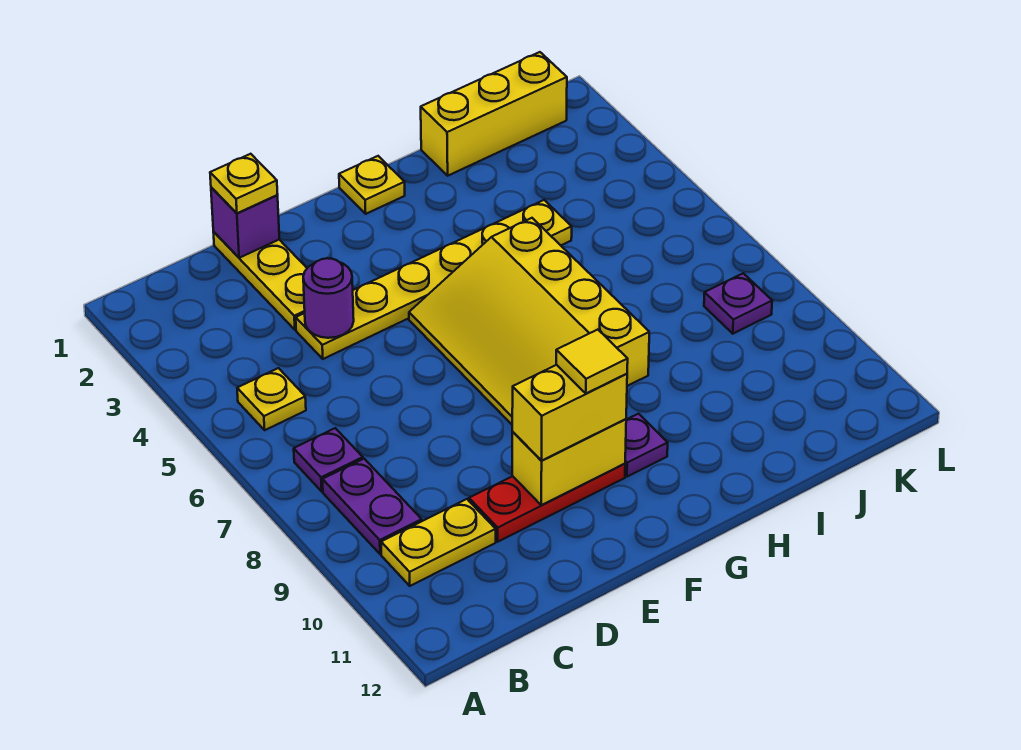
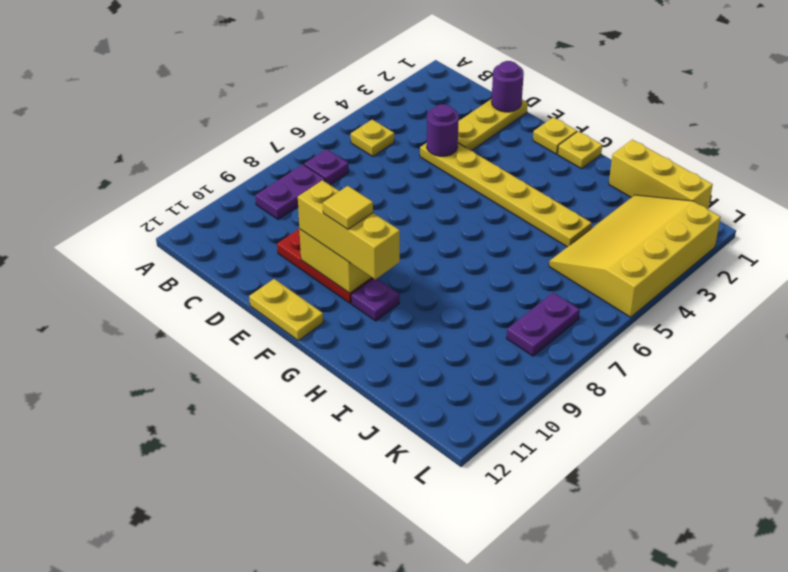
yellow 1x2 plate [381,499,496,586] -> yellow 1x2 plate moved to [249,279,323,341]
purple 1x1 brick [211,187,279,258] -> purple 1x1 round brick [491,61,524,112]
yellow 1x1 plate [210,154,278,213] -> yellow 1x1 plate moved to [533,117,577,154]
yellow 1x2 brick [512,365,627,461] -> yellow 1x3 brick [298,180,400,279]
yellow 3x4 slope [409,218,649,424] -> yellow 3x4 slope moved to [549,195,721,317]
purple 1x1 plate [704,273,772,334] -> purple 1x2 plate [506,293,580,356]

